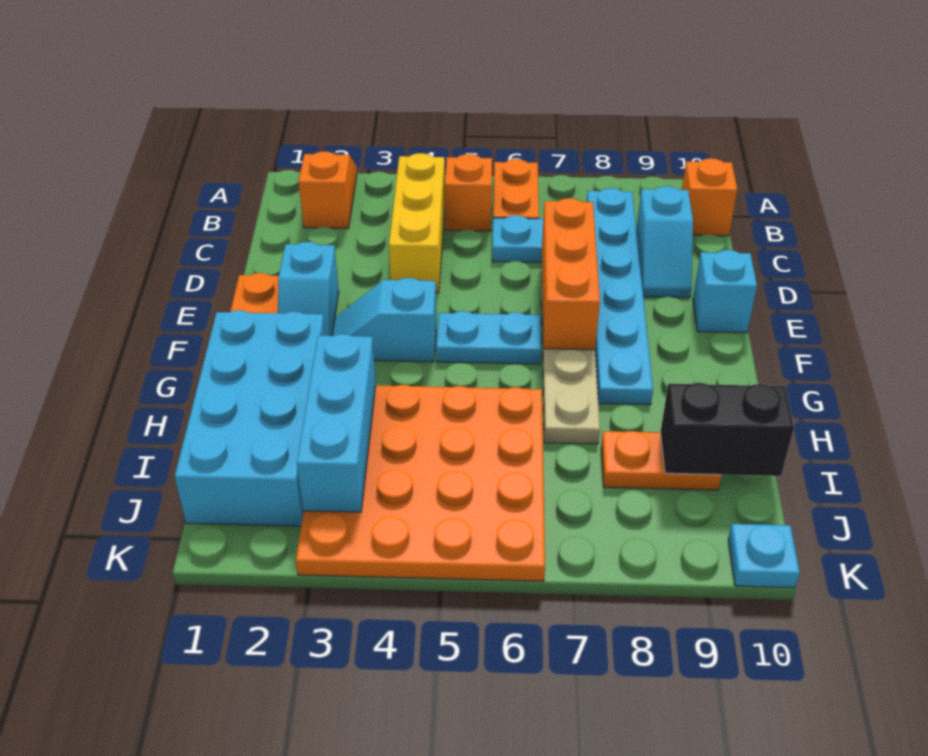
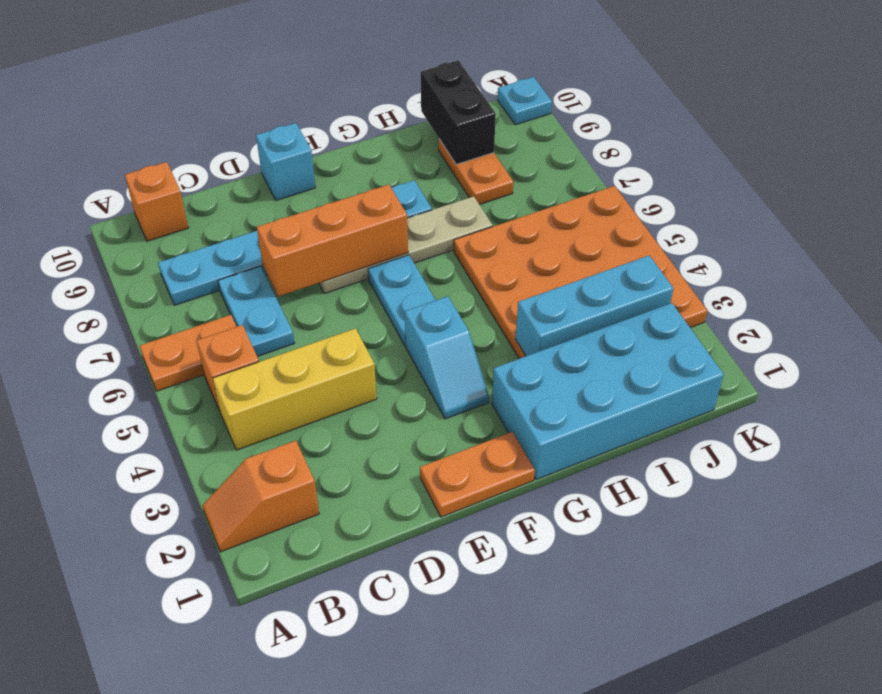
cyan 1x2 slope [636,186,693,297] -> none
cyan 1x2 slope [278,242,339,336] -> none

